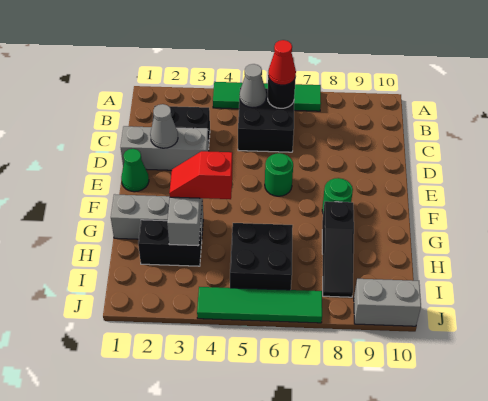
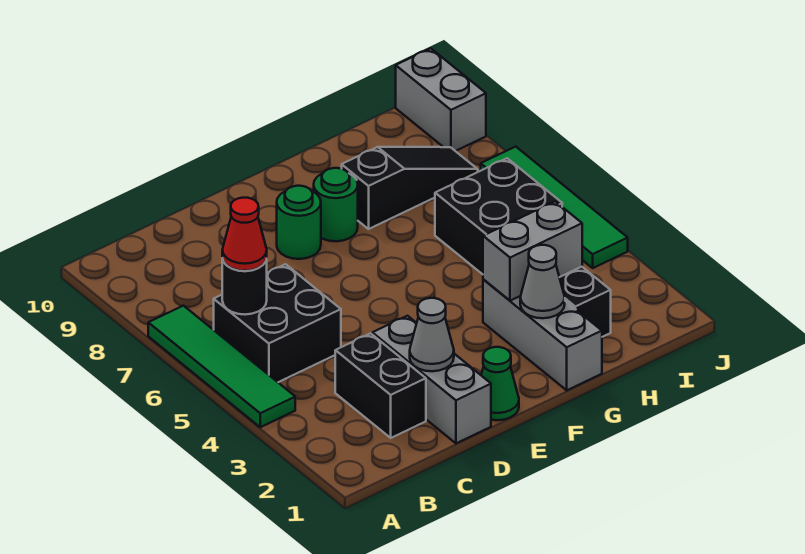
grey 1x1 cone [240,64,266,108] -> grey 1x1 cone moved to [520,245,565,318]
green 1x1 round brick [265,153,293,196] -> green 1x1 round brick moved to [277,186,321,259]
red 1x2 slope [169,151,232,199] -> none

